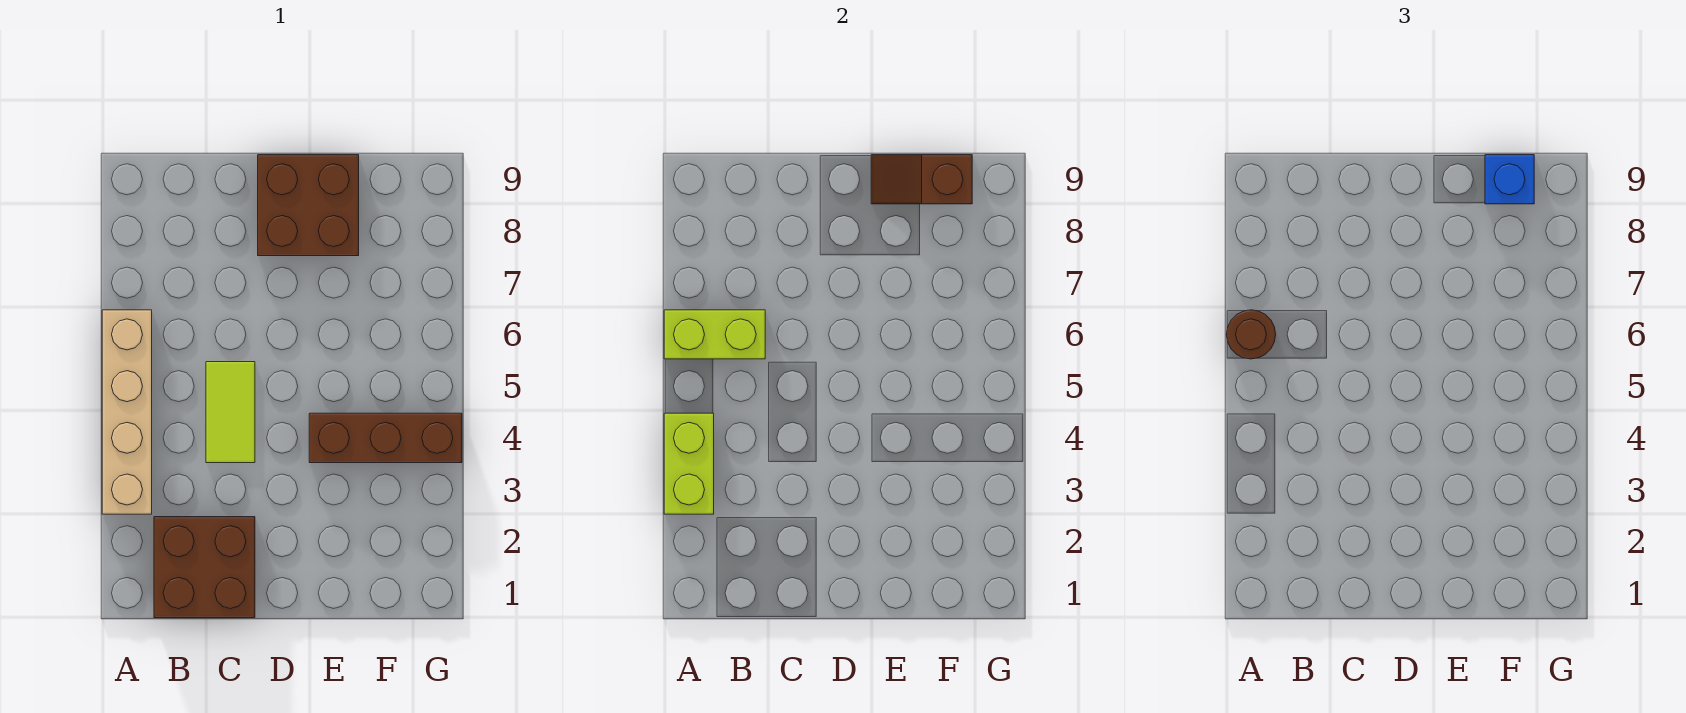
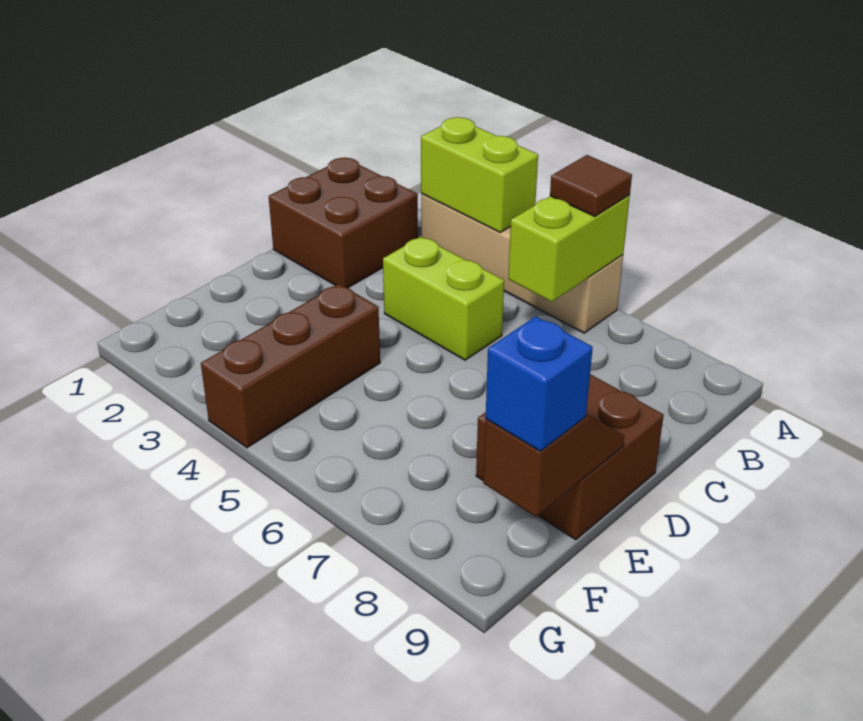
brown 1x1 round brick [1226,310,1276,359] -> brown 1x1 tile [550,155,632,216]
lime 1x2 tile [206,362,255,463] -> lime 1x2 brick [383,237,504,360]

